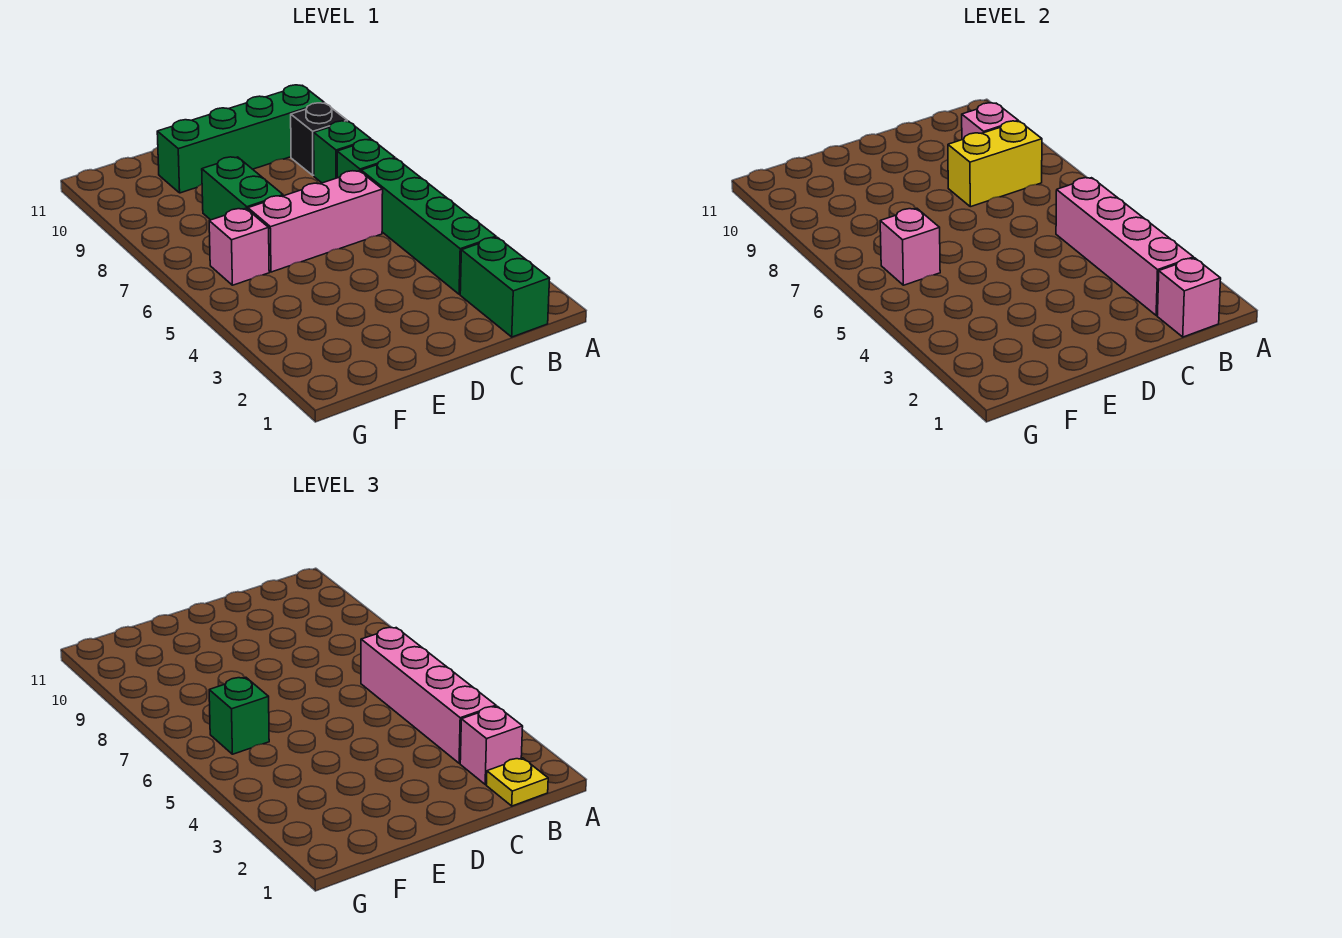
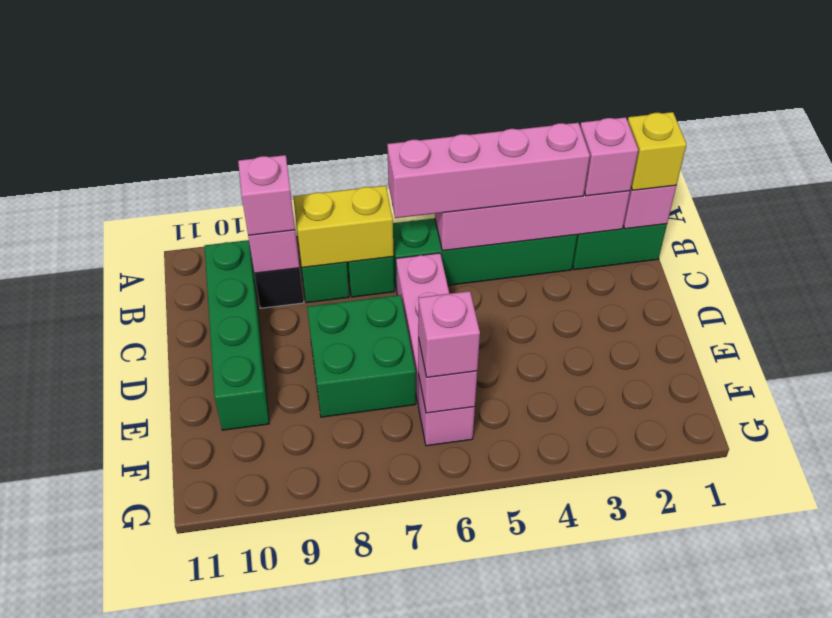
yellow 1x1 plate [486,758,548,806] -> yellow 1x1 brick [628,112,687,190]
yellow 1x2 brick [948,121,1042,207] -> yellow 1x2 brick turned to [293,186,394,267]
none -> pink 1x1 brick [238,155,295,236]
green 1x2 brick [202,157,283,220] -> green 2x2 brick [307,295,416,417]
green 1x1 brick [209,677,269,754] -> pink 1x1 brick [418,291,480,377]

